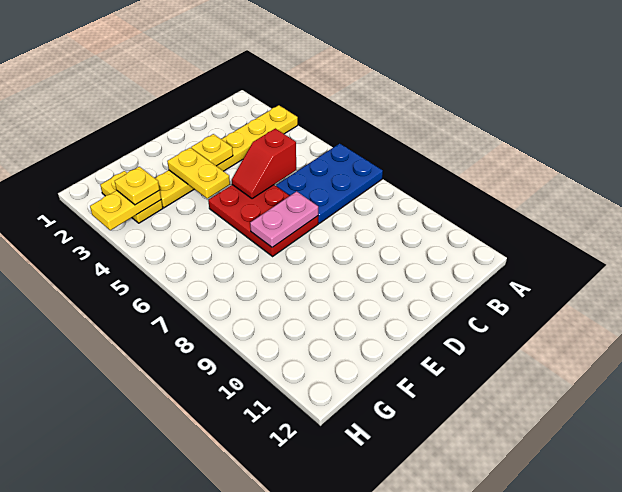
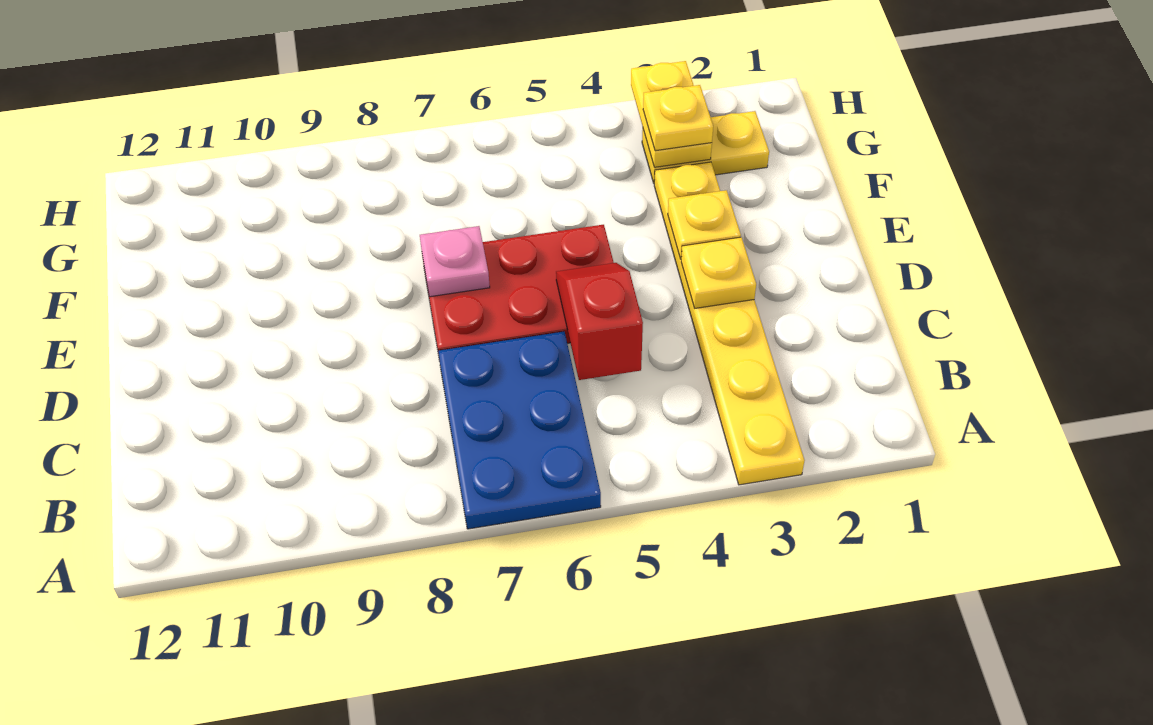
pink 1x2 plate [250,191,318,247] -> pink 1x1 plate [420,226,490,297]
yellow 1x2 plate [167,148,230,198] -> yellow 1x1 plate [668,190,741,259]

